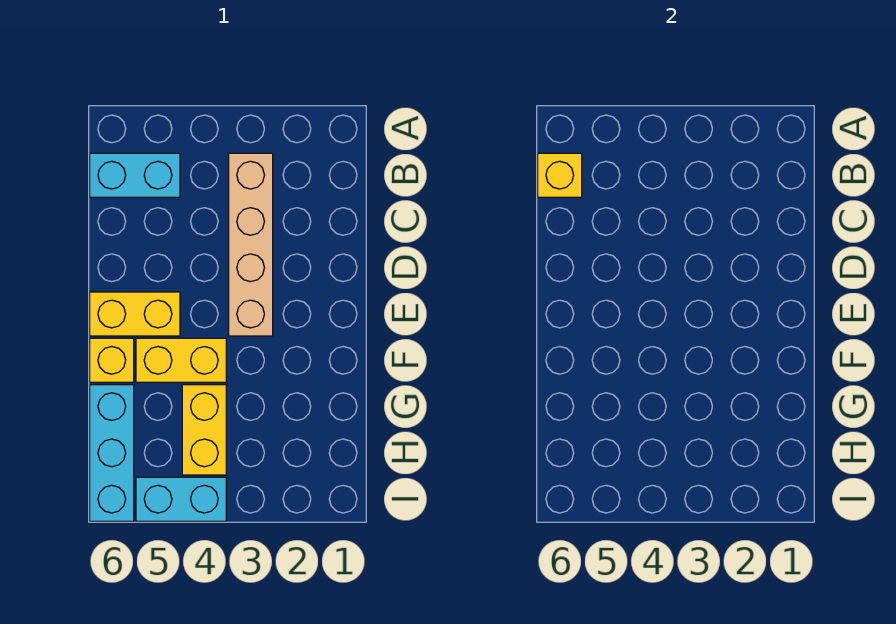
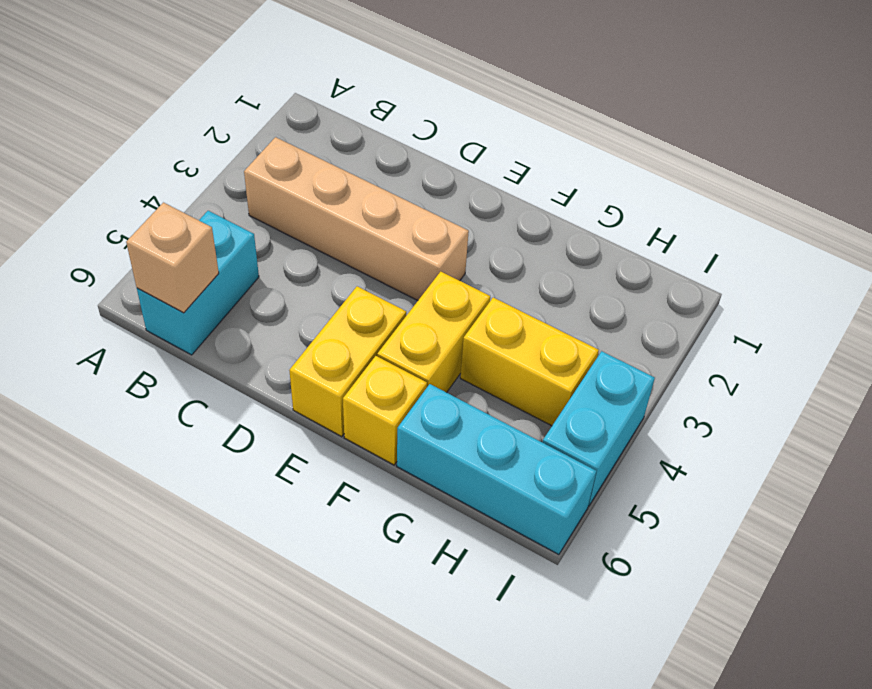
yellow 1x1 brick [538,153,582,197] -> tan 1x1 brick [126,202,219,313]

